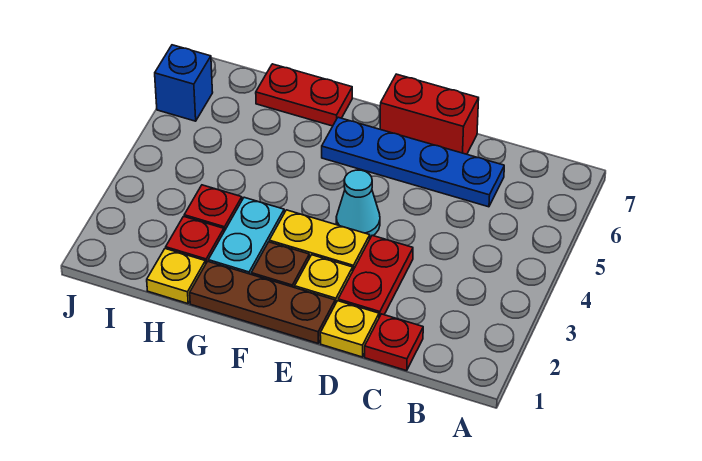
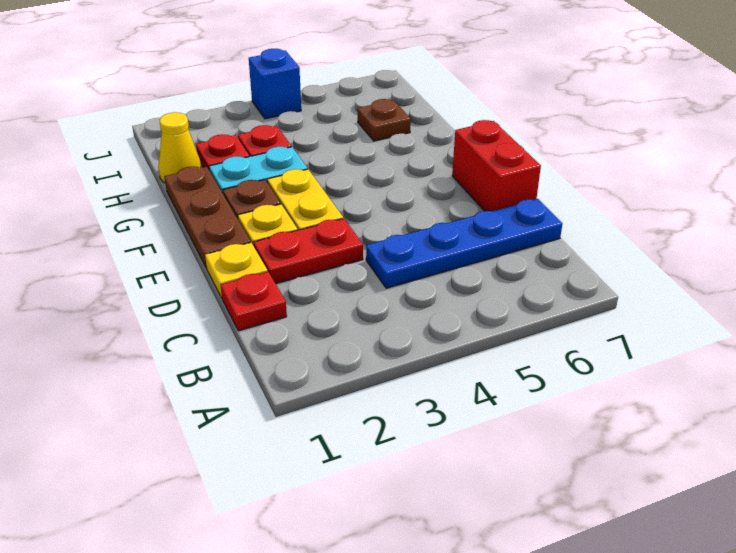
blue 1x4 plate [322,117,504,207] -> blue 1x4 plate turned to [366,199,562,288]
cyan 1x1 cone [336,170,380,237] -> none
red 1x2 plate [256,64,352,126] -> none
yellow 1x1 plate [147,248,206,304] -> yellow 1x1 cone [158,112,202,183]
none -> brown 1x1 plate [357,99,411,141]
blue 1x1 brick [155,45,213,121] -> blue 1x1 brick moved to [249,49,301,119]

